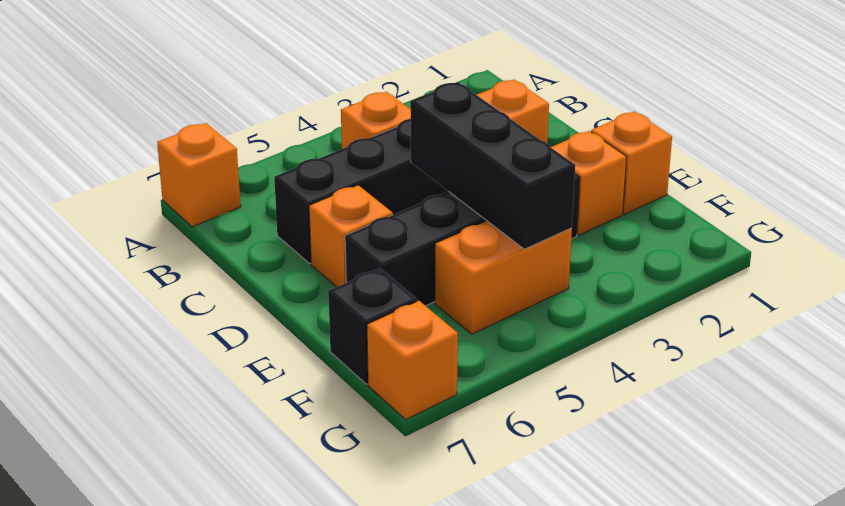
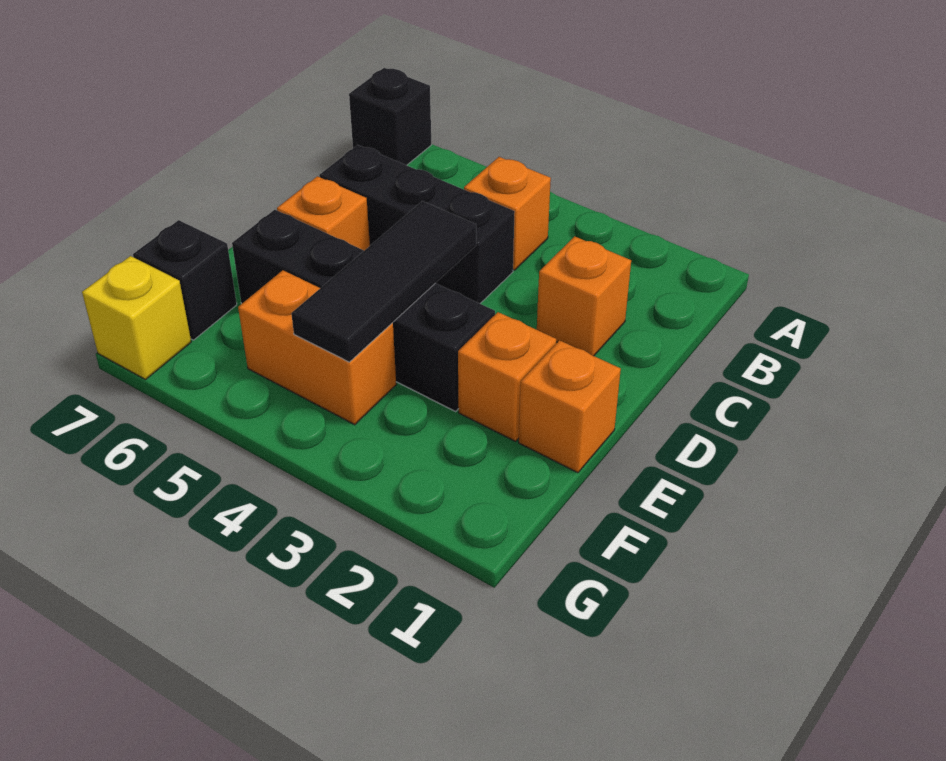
orange 1x1 brick [157,123,241,227] -> black 1x1 brick [349,68,431,165]
black 1x3 brick [410,82,575,249] -> black 1x3 tile [291,201,476,362]
orange 1x1 brick [367,301,458,420] -> yellow 1x1 brick [82,256,191,380]

